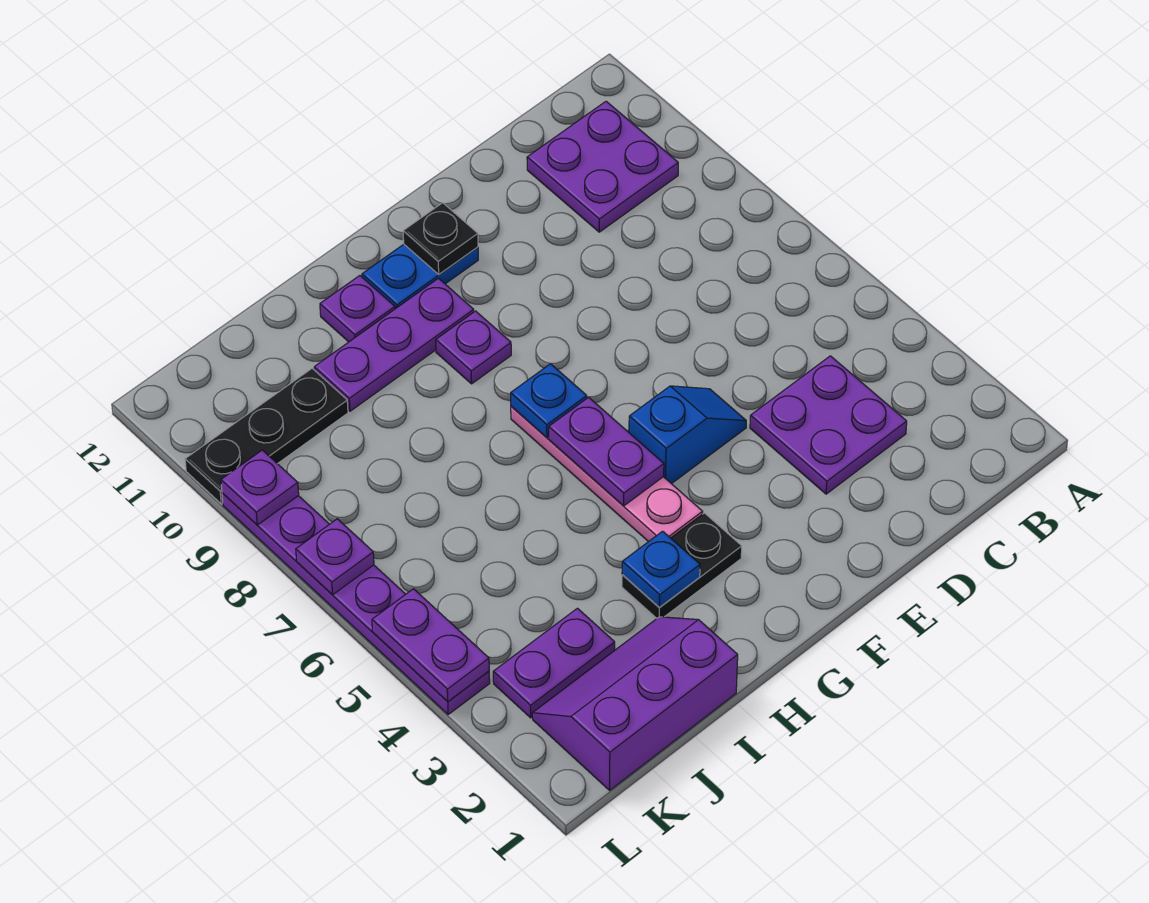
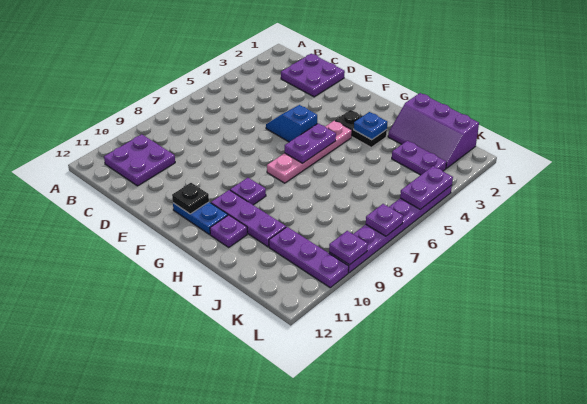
purple 2x2 plate [750,356,907,494] -> purple 2x2 plate moved to [281,54,345,97]
blue 1x1 plate [511,364,587,438] -> none
black 1x3 plate [185,369,348,504] -> purple 1x3 plate [269,227,349,288]

